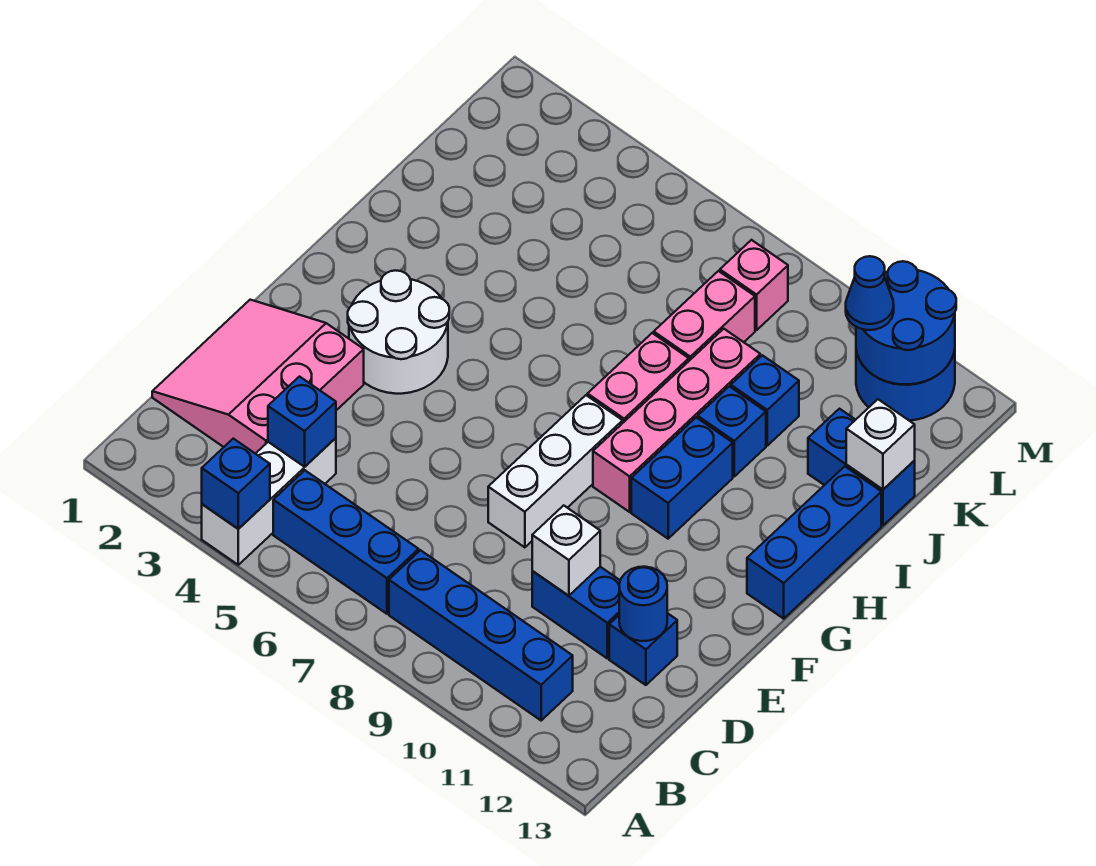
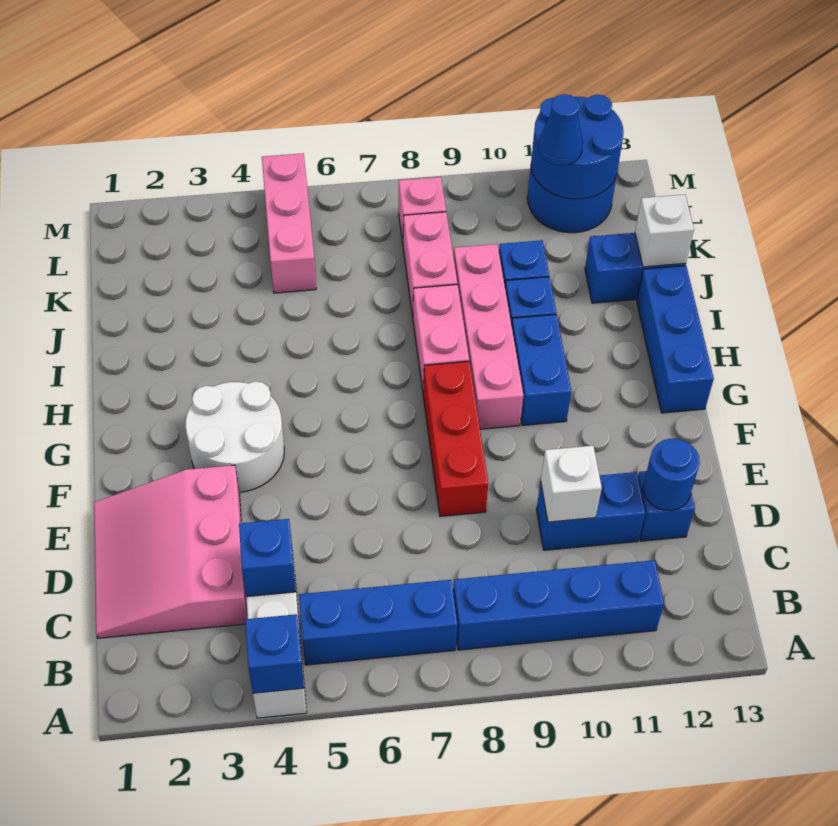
white 1x3 brick [488,395,623,547] -> red 1x3 brick [423,362,488,516]
none -> pink 1x3 brick [262,153,316,293]

